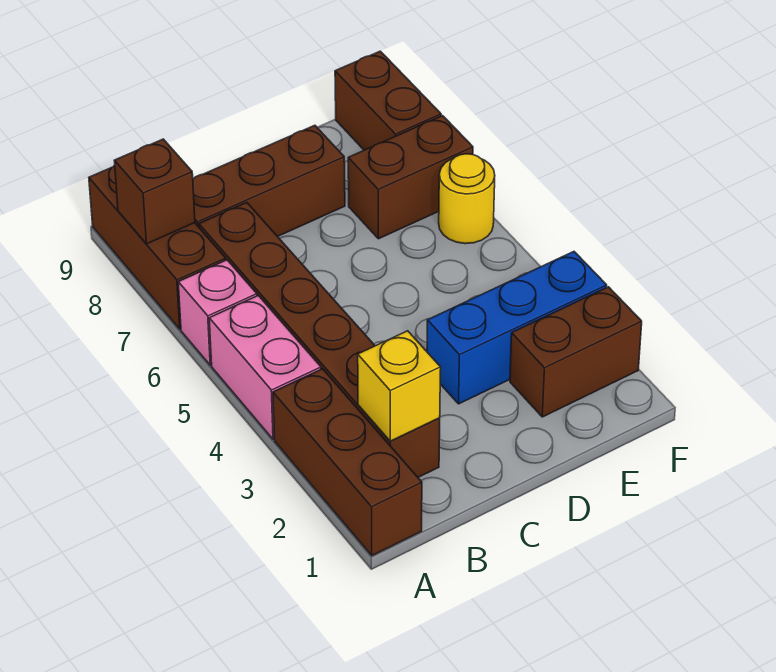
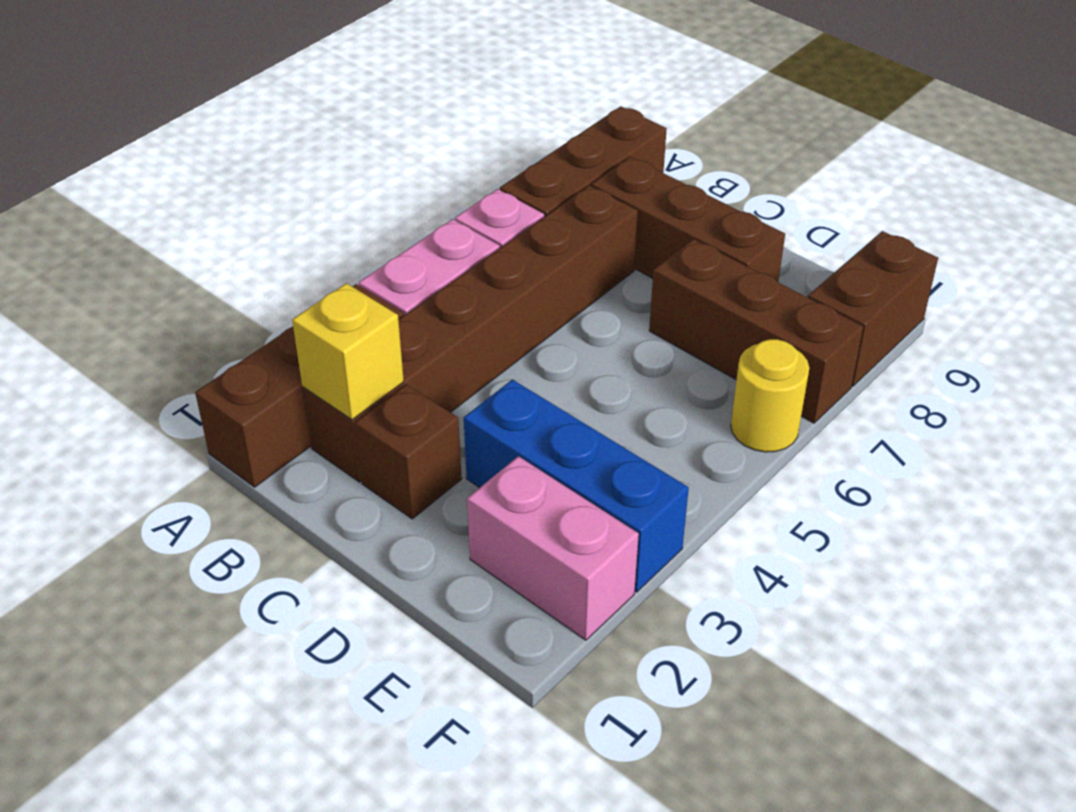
brown 1x1 brick [114,139,195,244] -> brown 1x1 brick moved to [355,384,462,519]
brown 1x2 brick [510,287,642,417] -> pink 1x2 brick [467,456,639,640]
brown 1x2 brick [348,116,473,239] -> brown 1x3 brick [649,239,863,423]

